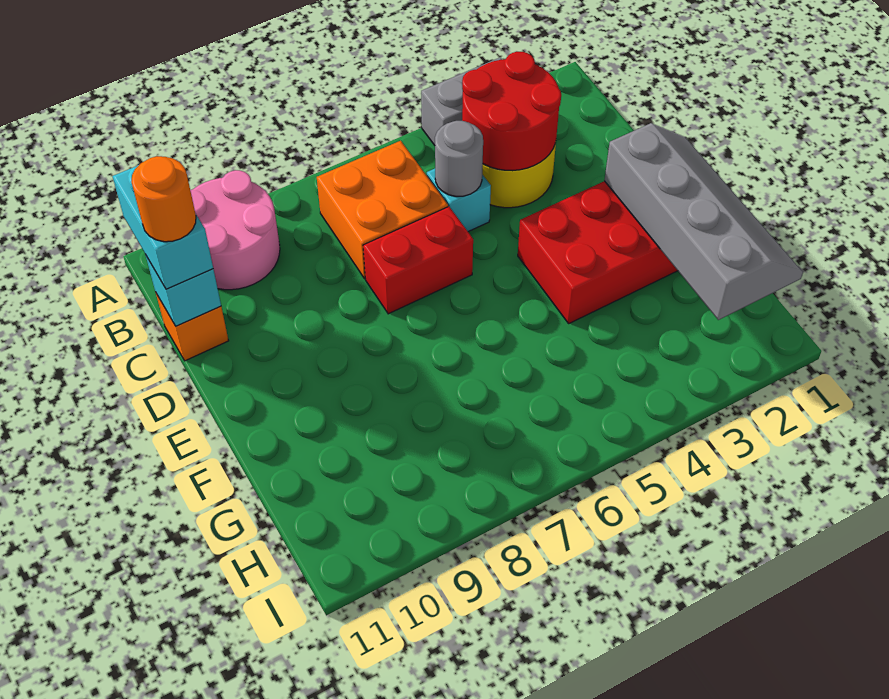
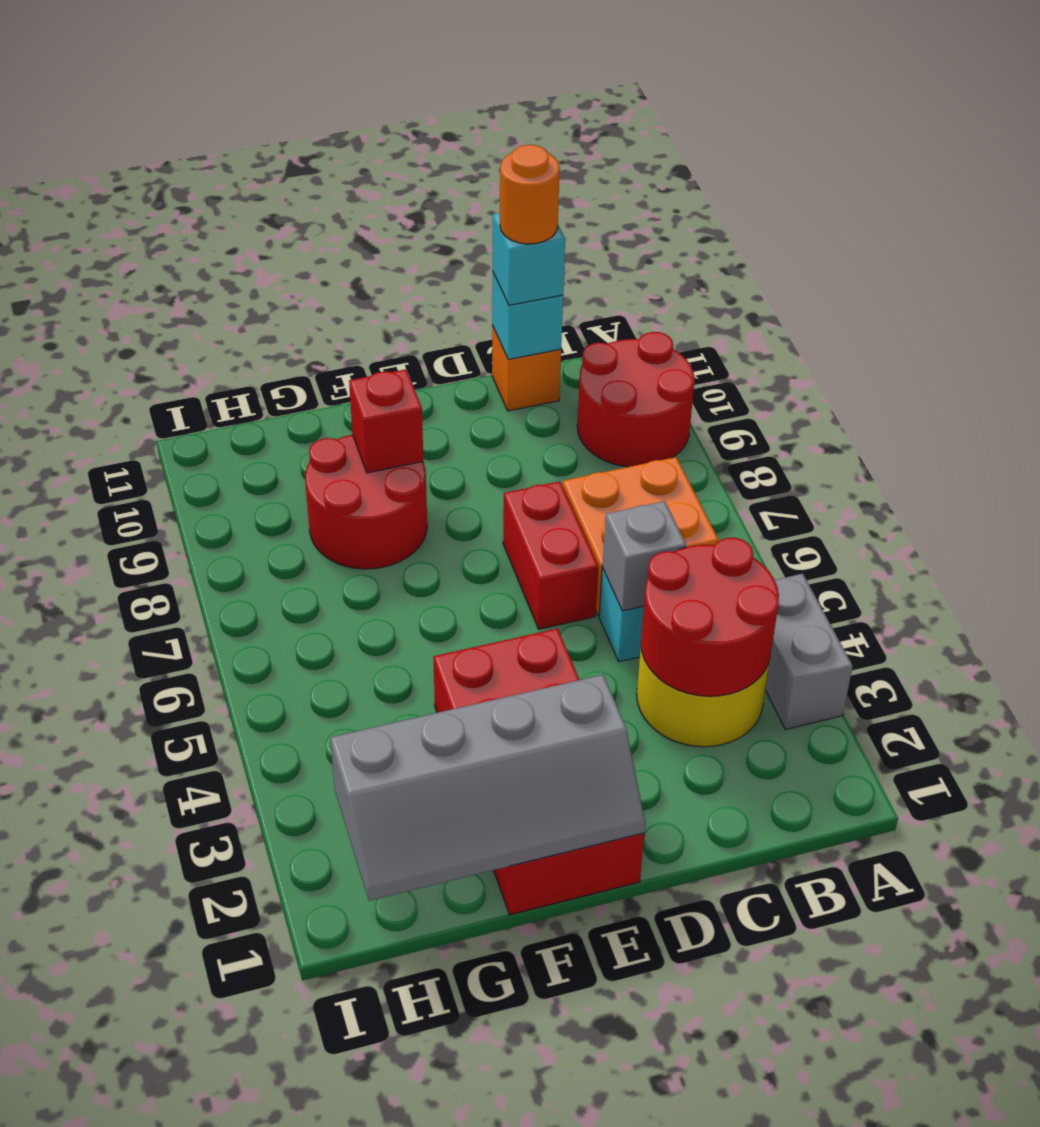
pink 2x2 round brick [190,170,280,290] -> red 2x2 round brick [577,332,695,467]
cyan 1x2 brick [112,165,213,289] -> cyan 1x1 brick [493,213,565,305]
grey 1x1 round brick [435,121,483,196] -> grey 1x1 brick [602,501,686,611]
none -> red 2x2 round brick [305,435,427,569]
none -> red 1x1 brick [349,369,423,473]

